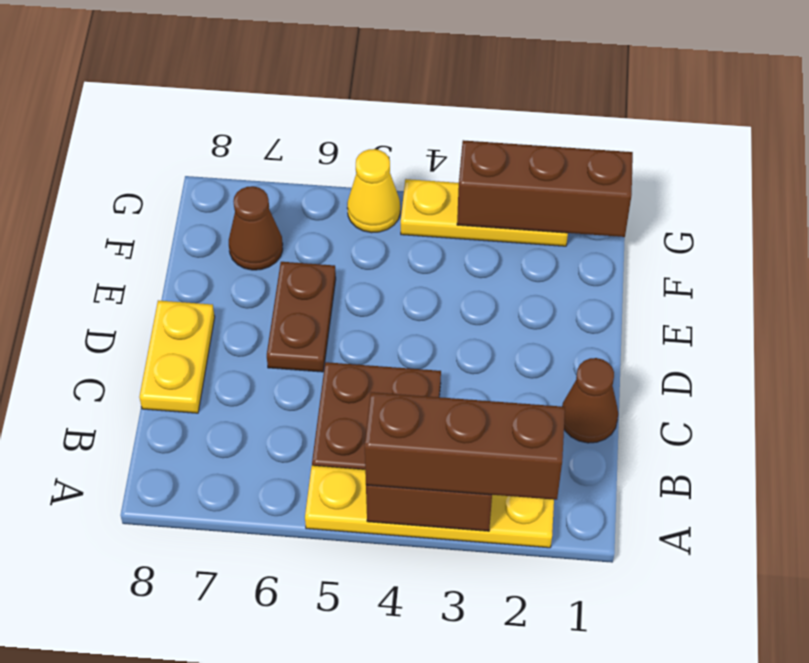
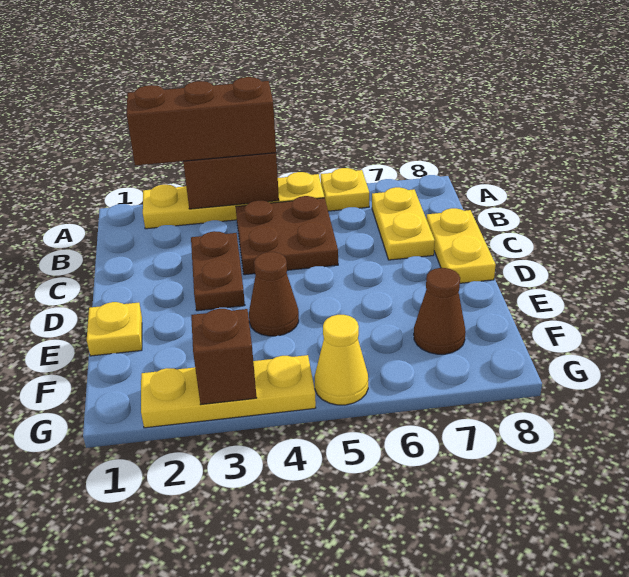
none -> yellow 1x1 plate [321,168,369,211]
none -> yellow 1x2 plate [372,187,435,260]
brown 1x1 cone [562,358,618,443] -> brown 1x1 cone moved to [249,252,299,336]
brown 1x2 plate [267,262,336,372] -> brown 1x2 plate moved to [191,231,245,311]
none -> yellow 1x1 plate [87,302,142,356]
brown 1x3 brick [457,140,633,237] -> brown 1x1 brick [191,309,257,404]

